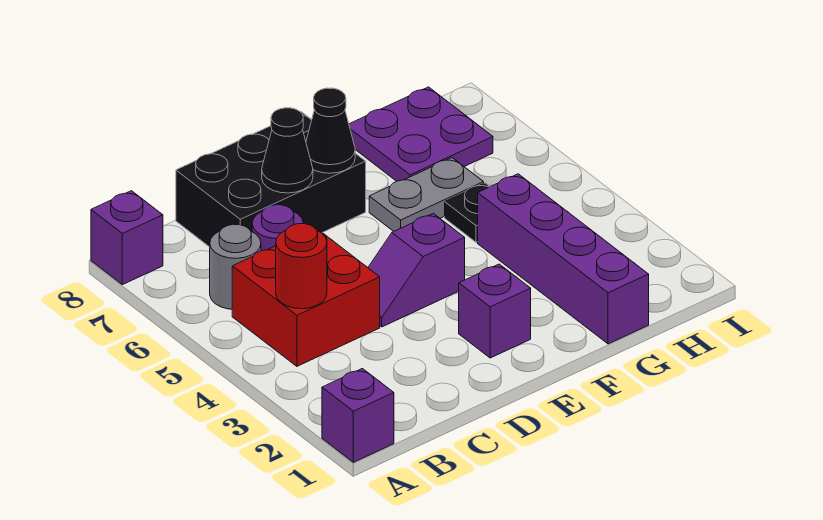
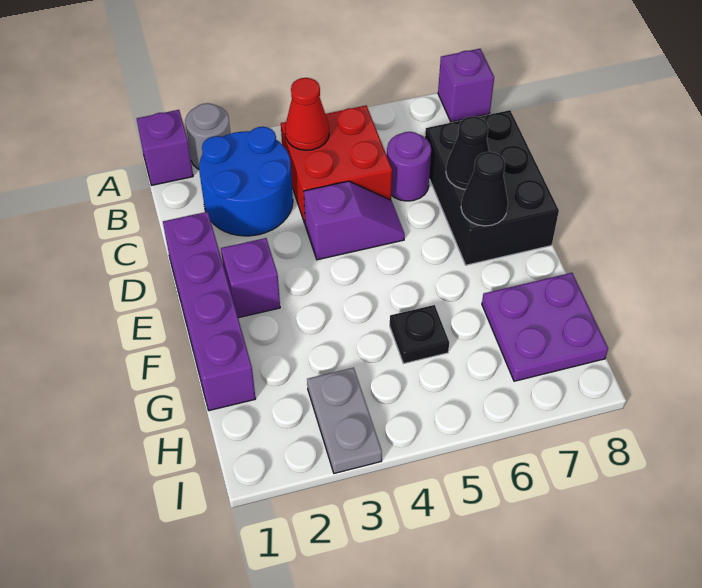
none -> blue 2x2 round brick [199,127,293,236]
red 1x1 round brick [276,224,327,309] -> red 1x1 cone [285,78,329,150]
grey 1x1 round brick [210,224,261,309] -> grey 1x1 round brick moved to [185,103,230,169]
purple 1x2 slope [368,213,465,327] -> purple 1x2 slope turned to [304,181,405,260]
grey 1x2 plate [369,158,484,231] -> grey 1x2 plate moved to [307,368,382,473]
purple 1x4 brick [478,174,649,344] -> purple 1x4 brick turned to [163,212,256,411]

